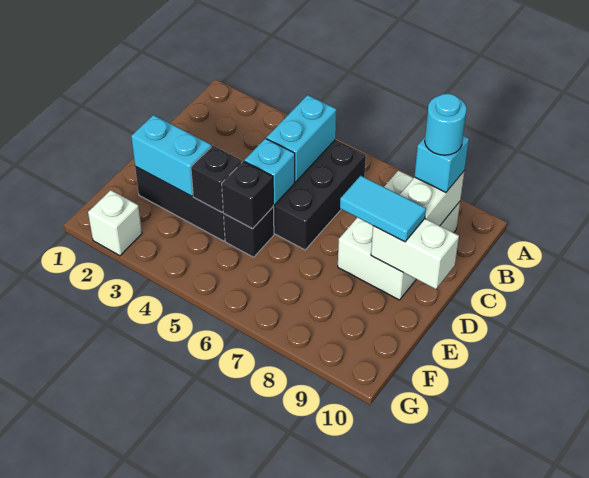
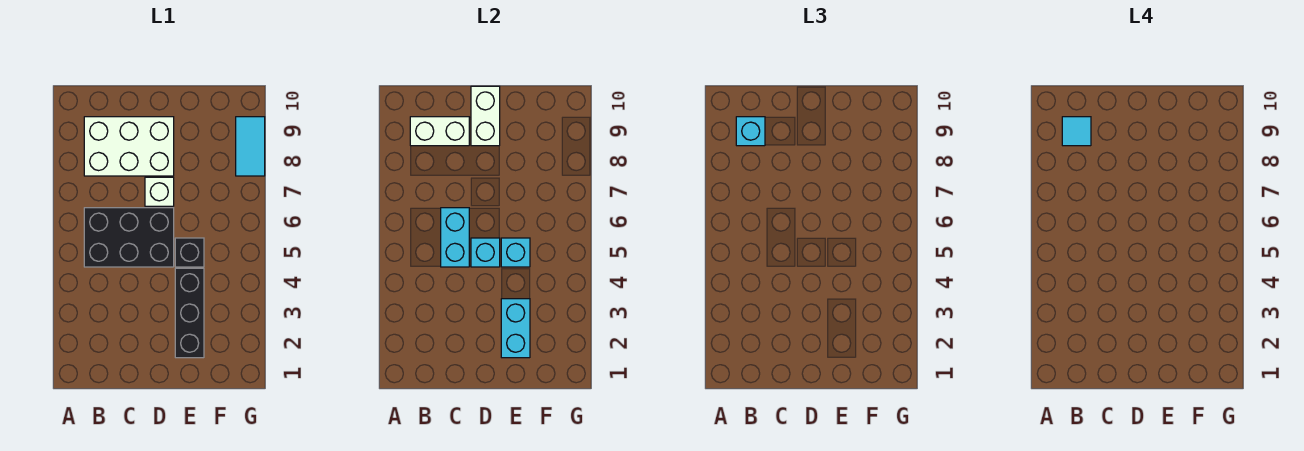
cyan 1x2 brick [266,95,337,182] -> cyan 1x2 brick turned to [441,208,469,267]
cyan 1x1 round brick [425,94,467,155] -> cyan 1x1 tile [1062,117,1091,146]
cyan 1x2 tile [340,176,426,242] -> cyan 1x2 tile moved to [236,117,265,176]
black 1x1 brick [191,146,242,212] -> none
black 1x1 brick [222,161,273,229] -> cyan 1x1 brick [501,238,530,267]
white 1x1 brick [88,190,142,256] -> white 1x1 brick moved to [145,177,174,206]

